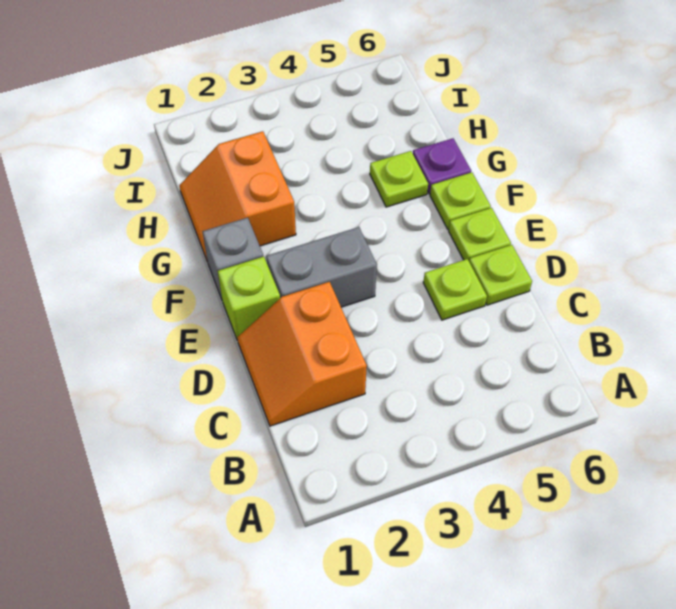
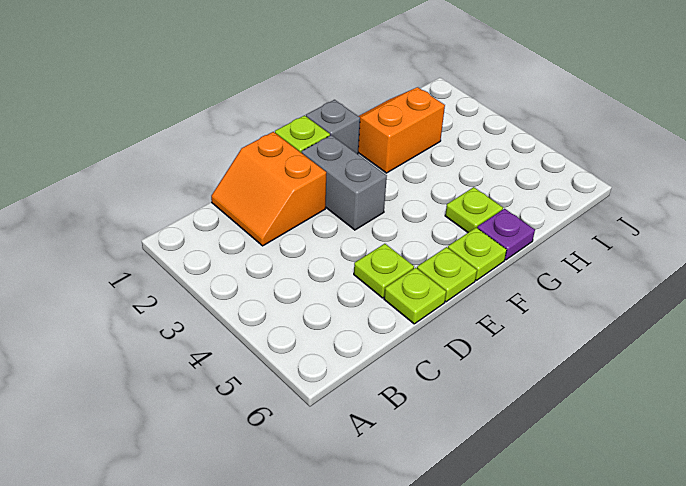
orange 2x2 slope [237,282,367,426] -> orange 2x2 slope turned to [211,132,326,246]

